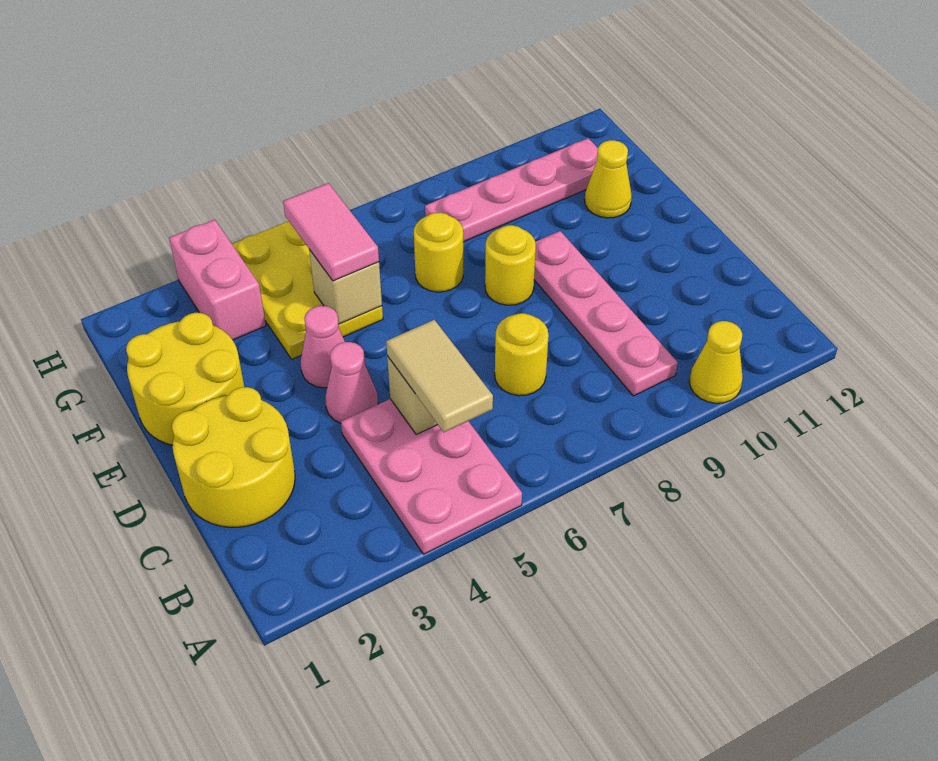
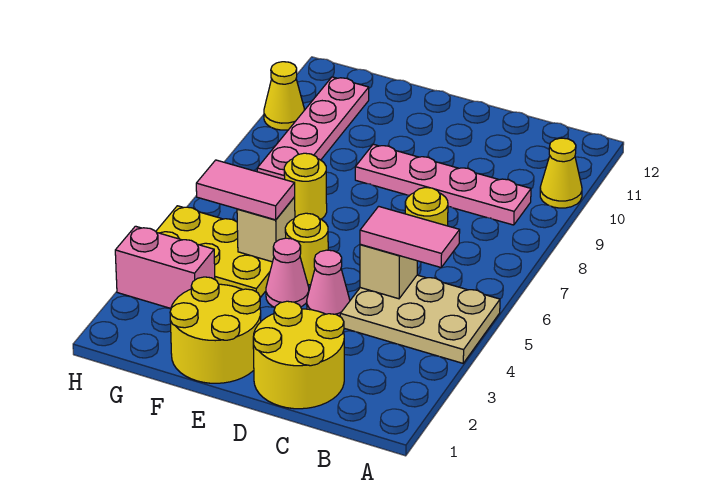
pink 2x3 plate [341,399,522,554] -> tan 2x3 plate [340,275,500,363]
tan 1x2 tile [386,320,493,432] -> pink 1x2 tile [360,206,460,267]
yellow 1x1 round brick [485,225,536,305] -> yellow 1x1 round brick moved to [285,213,328,285]
yellow 1x1 cone [585,140,632,218] -> yellow 1x1 cone moved to [264,62,304,130]

